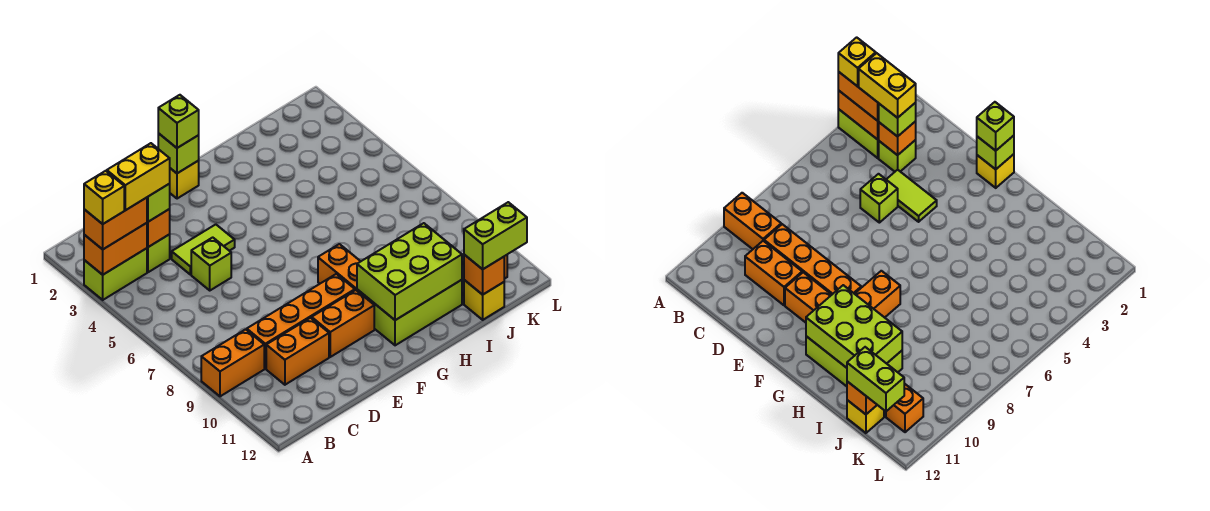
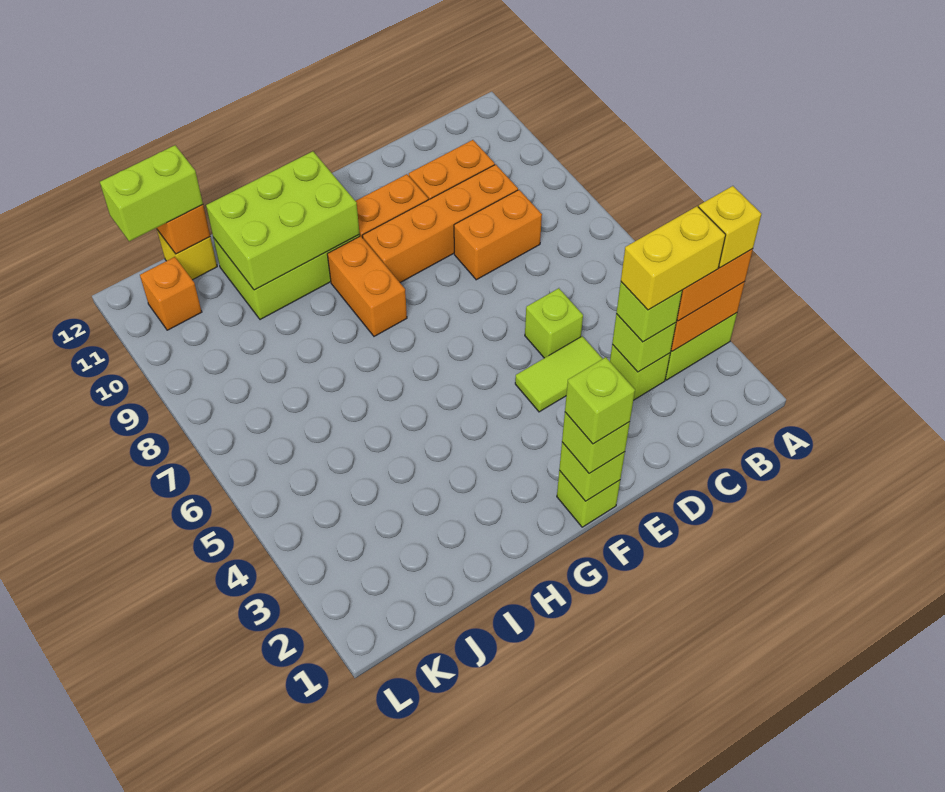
orange 1x2 brick [201,329,264,396] -> orange 1x2 brick moved to [454,190,542,280]
orange 1x1 brick [147,209,170,247] -> lime 1x1 brick [612,314,676,372]
yellow 1x1 brick [169,161,199,199] -> lime 1x1 brick [557,471,620,527]
none -> lime 1x1 brick [565,357,635,444]

